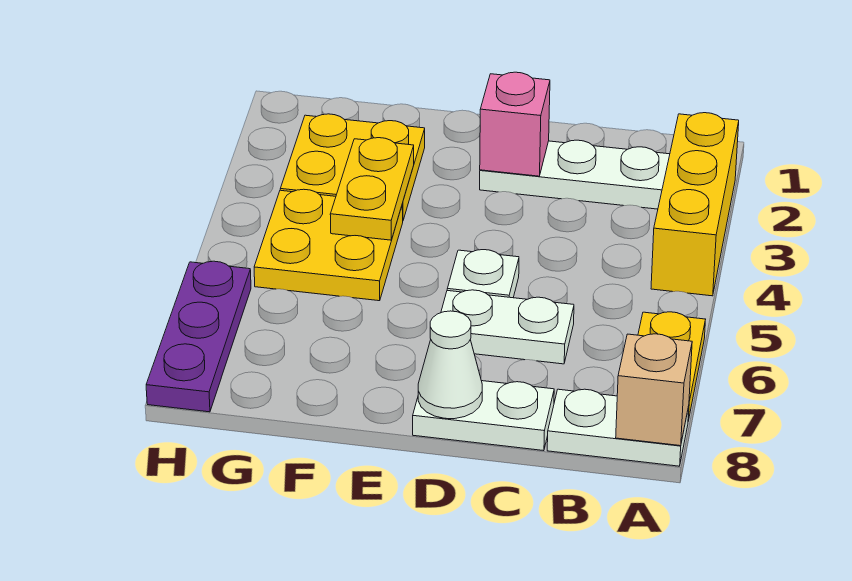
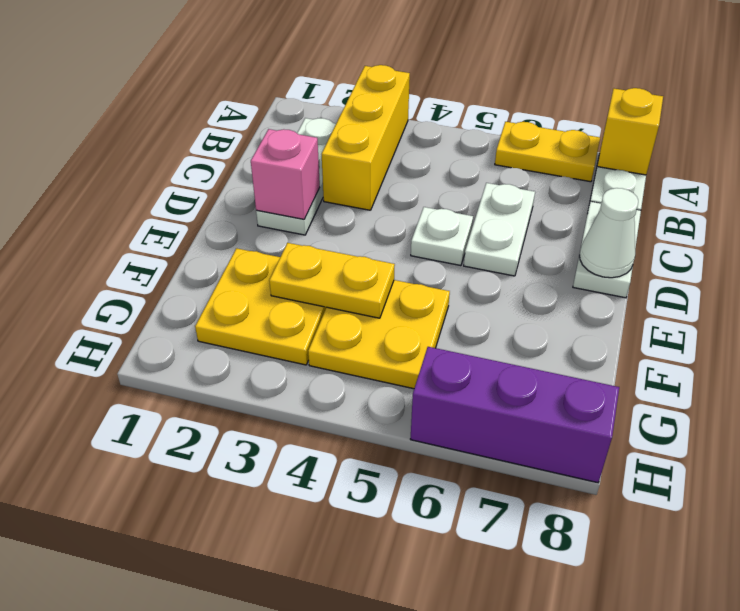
yellow 1x3 brick [651,113,739,296] -> yellow 1x3 brick turned to [322,65,410,210]
tan 1x1 brick [616,334,692,446] -> yellow 1x1 brick [597,88,663,175]
purple 1x3 plate [146,261,251,412] -> purple 1x3 brick [411,347,619,483]

